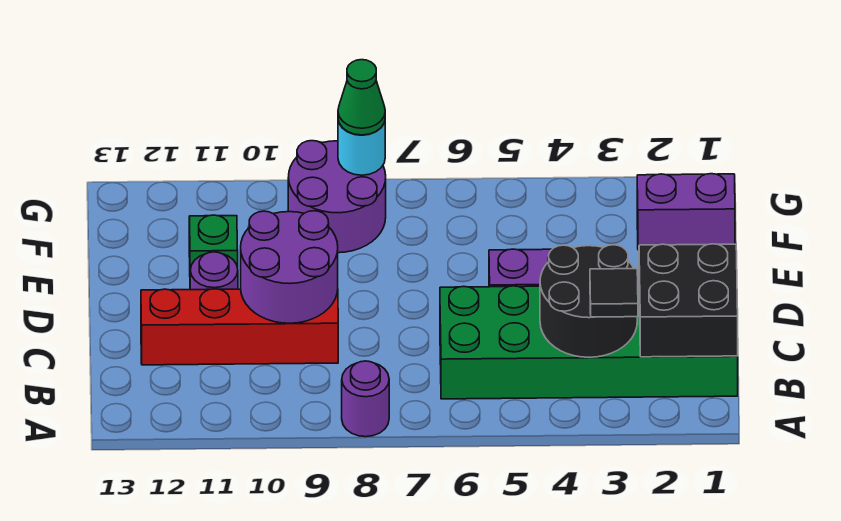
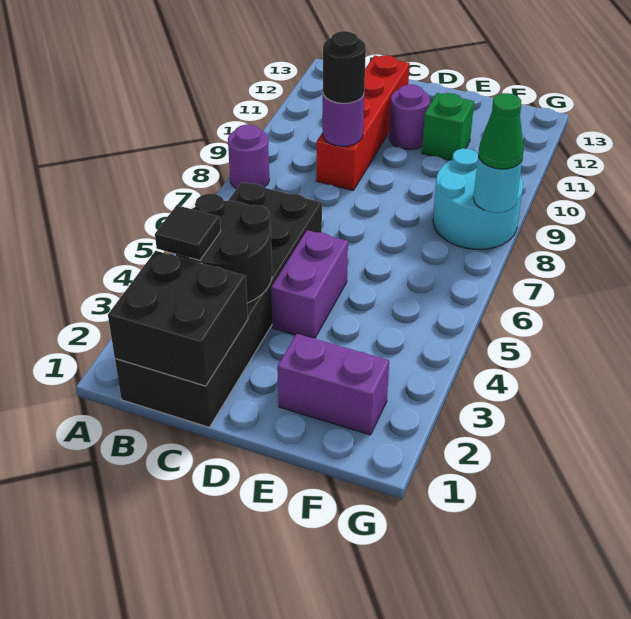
green 2x6 brick [440,285,738,399] -> black 2x6 brick [115,182,322,427]
purple 2x2 round brick [241,211,338,323] -> purple 1x1 round brick [323,95,364,146]
none -> black 1x1 round brick [323,31,366,103]
purple 1x2 brick [637,174,735,250] -> purple 1x2 brick turned to [277,334,389,435]
purple 2x2 round brick [288,141,386,253] -> cyan 2x2 round brick [433,148,523,249]

